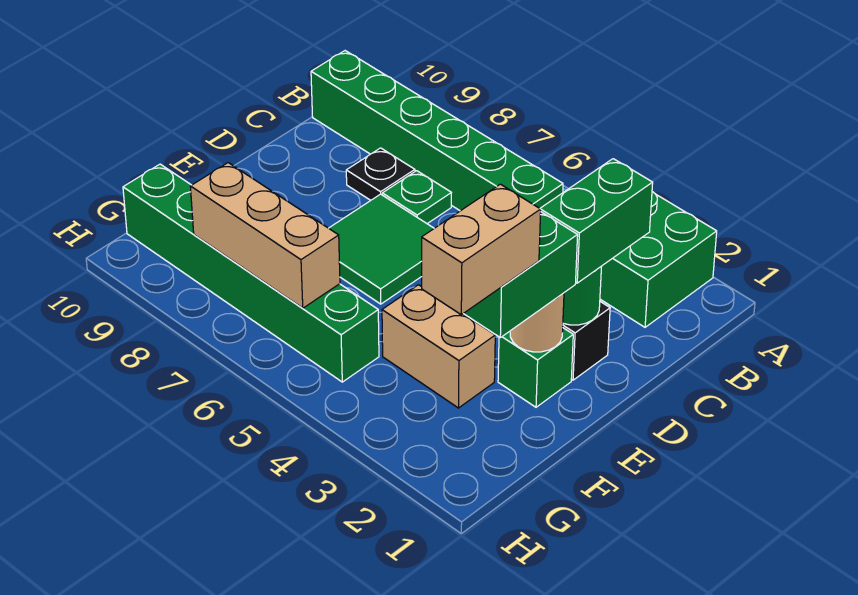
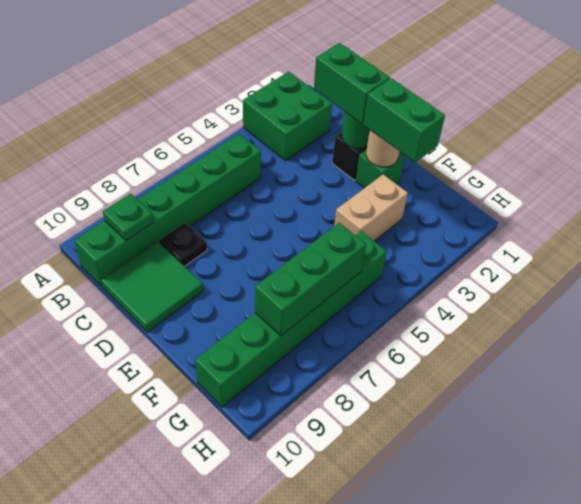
green 1x1 plate [382,171,451,224] -> green 1x1 plate moved to [103,194,154,240]
green 2x2 tile [329,194,434,304] -> green 2x2 tile moved to [101,241,203,332]
tan 1x2 brick [422,184,541,315] -> none
tan 1x3 brick [190,163,340,308] -> green 1x3 brick [255,223,366,336]

